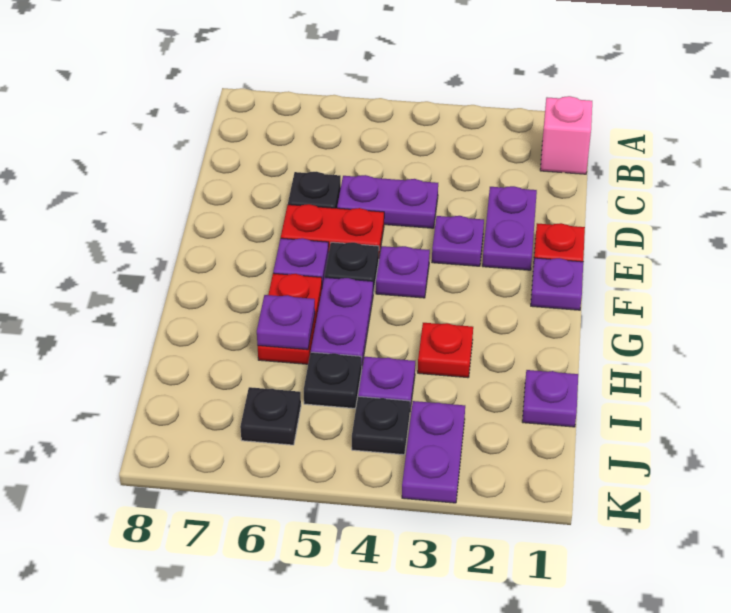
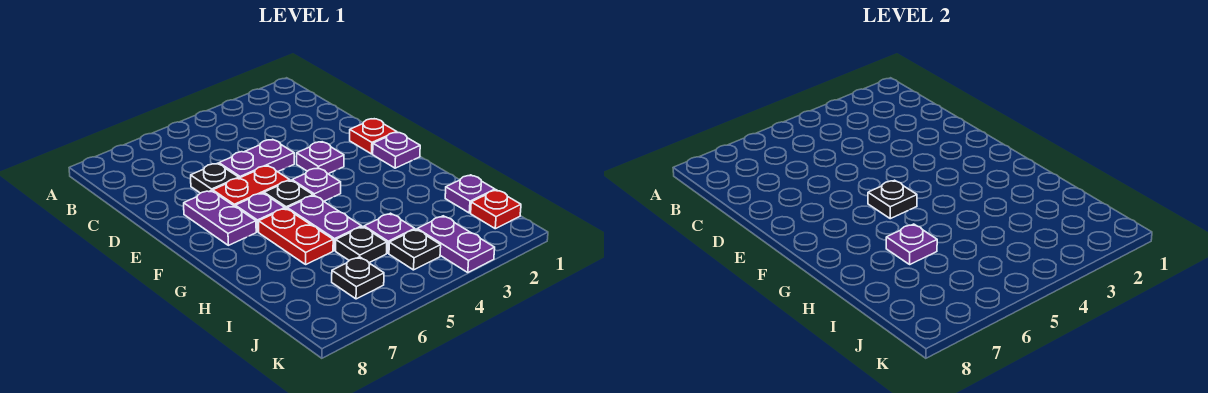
pink 1x1 brick [540,96,592,174] -> none
purple 1x2 plate [482,186,537,270] -> purple 1x2 plate moved to [184,191,256,245]
none -> black 1x1 plate [868,180,917,219]
red 1x1 plate [418,323,473,378] -> red 1x1 plate moved to [471,190,521,229]

